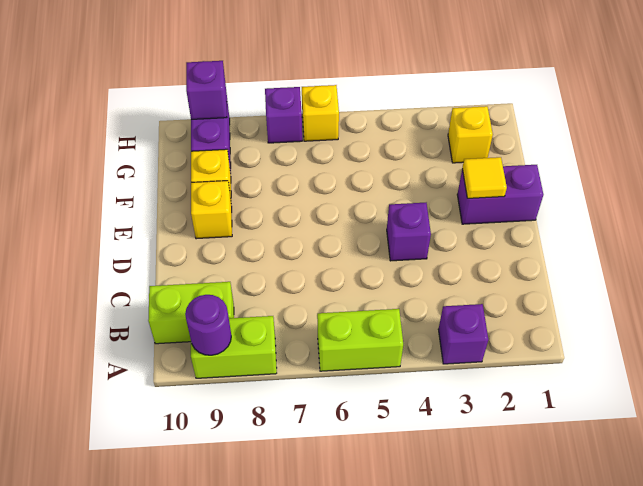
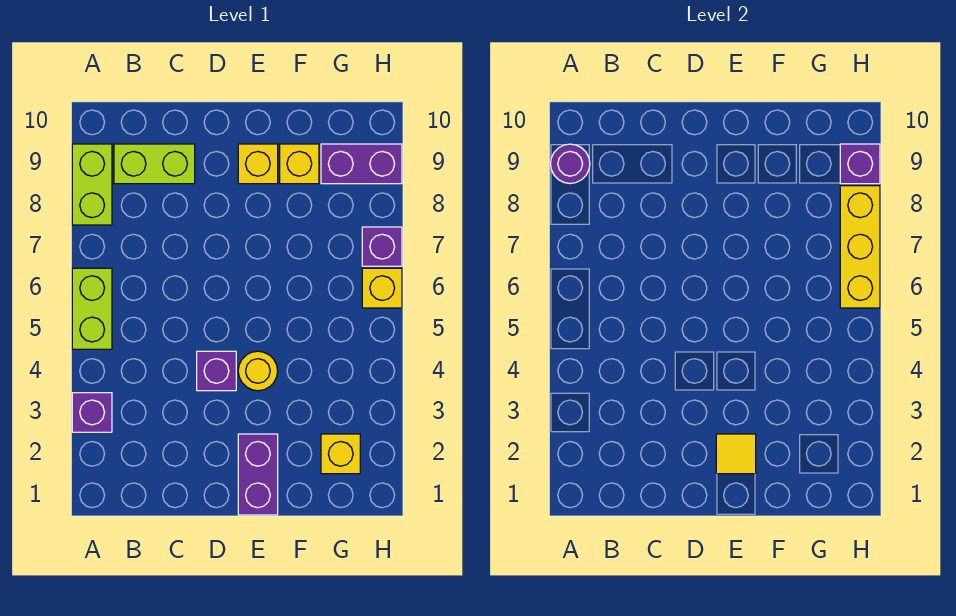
lime 1x2 brick [148,282,234,344] -> lime 1x2 brick turned to [114,144,195,184]
none -> yellow 1x1 round brick [238,351,278,391]
none -> yellow 1x3 brick [840,186,880,308]

